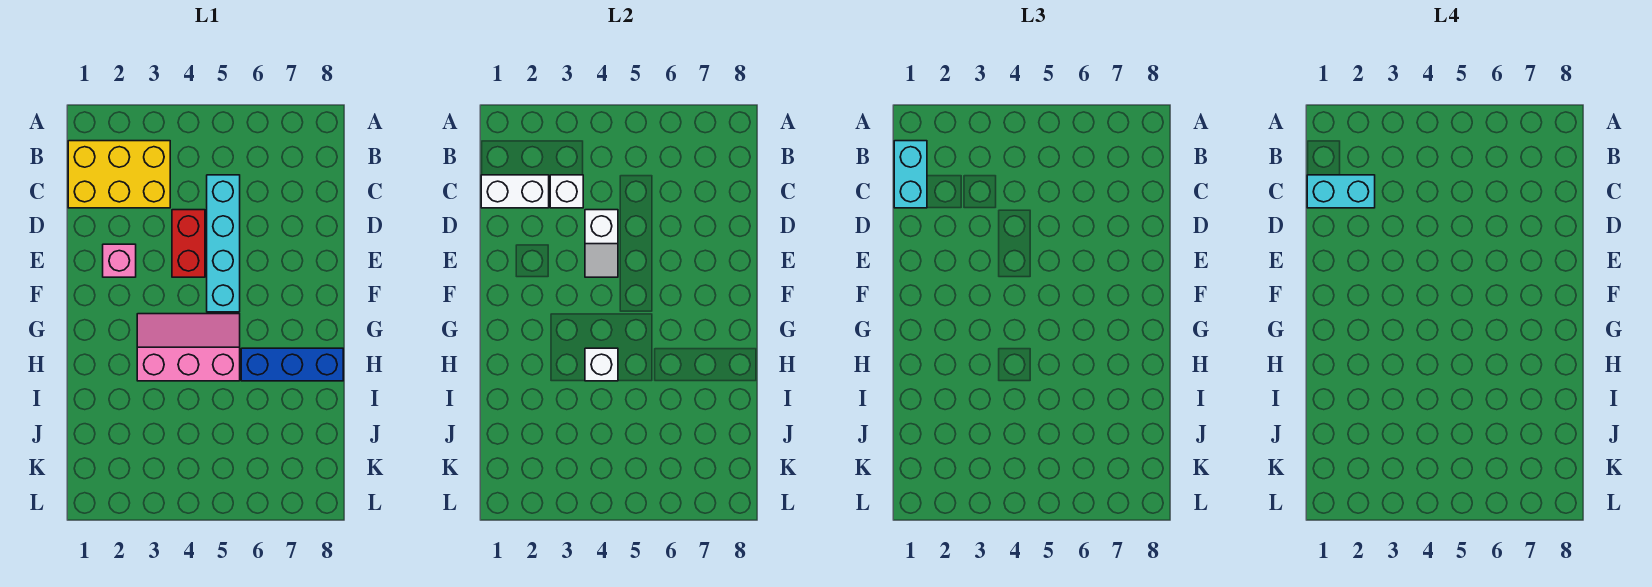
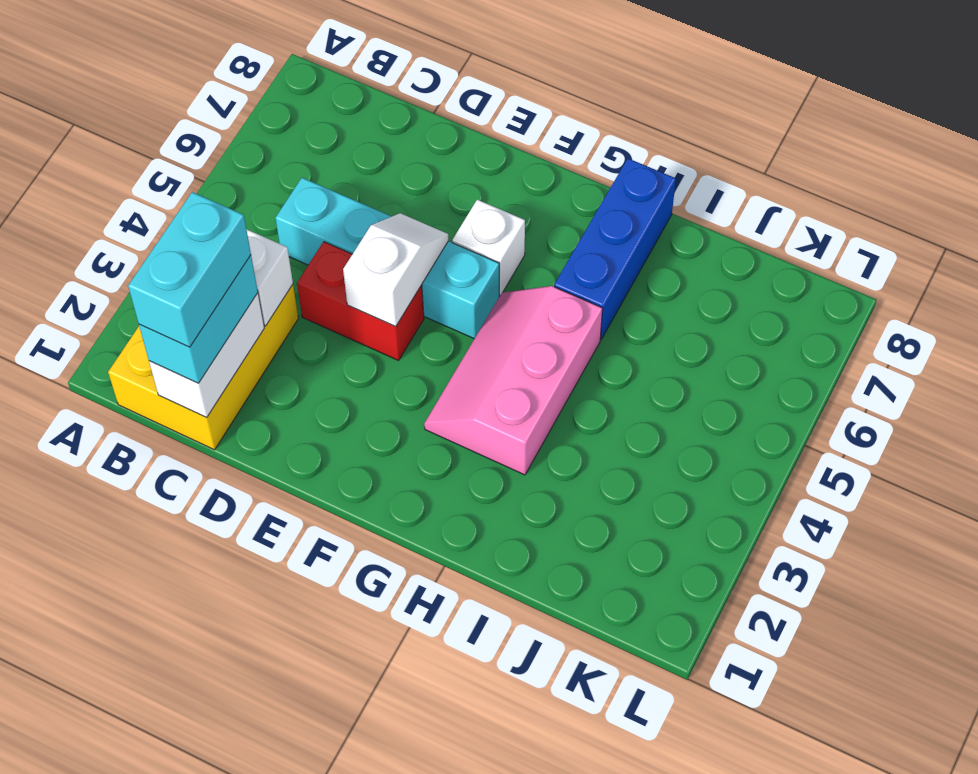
cyan 1x2 brick [894,141,927,208] -> cyan 1x2 brick turned to [139,255,258,383]
white 1x2 slope [585,210,618,277] -> white 1x2 slope turned to [343,213,448,326]
pink 1x1 brick [103,244,136,277] -> none
white 1x1 brick [585,348,618,381] -> white 1x1 brick moved to [452,200,525,295]

